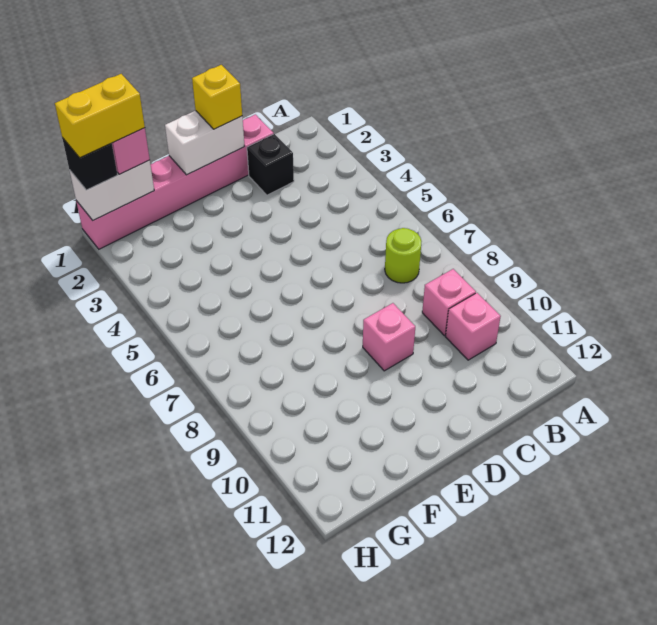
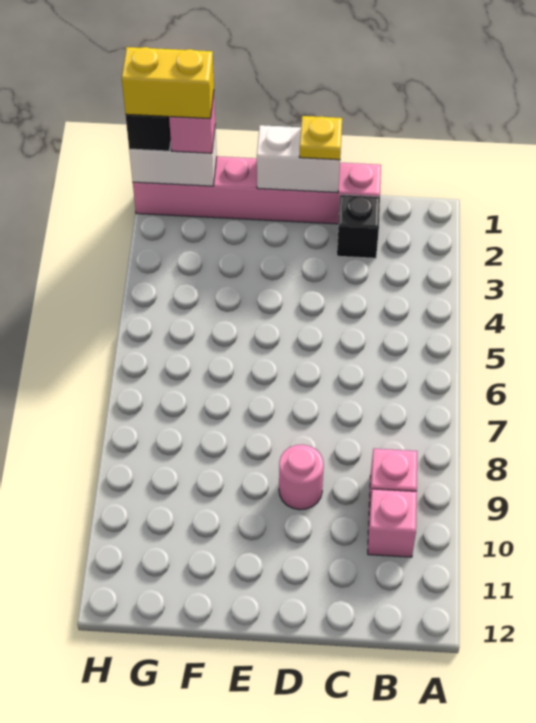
lime 1x1 round brick [385,228,422,283] -> none
yellow 1x1 brick [192,65,242,129] -> yellow 1x1 plate [299,116,342,160]
pink 1x1 brick [363,303,415,371] -> pink 1x1 round brick [279,444,324,510]

